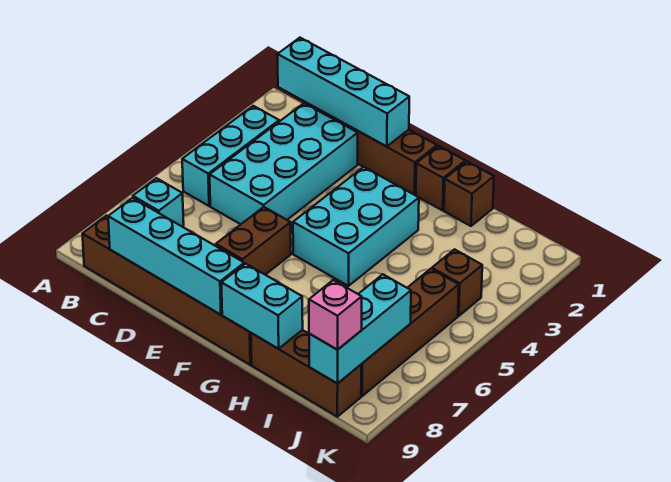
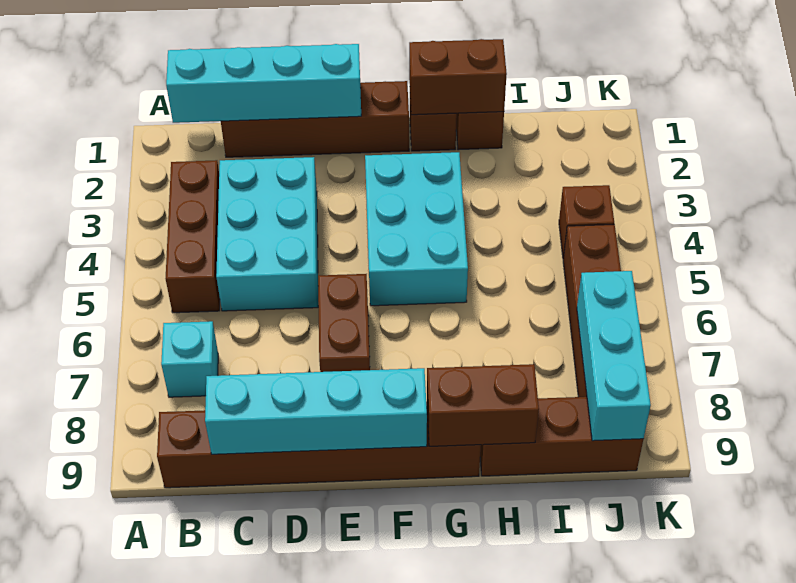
cyan 1x3 brick [182,106,279,206] -> brown 1x3 brick [165,160,220,313]
cyan 2x4 brick [210,103,358,224] -> cyan 2x3 brick [216,157,318,311]
none -> brown 1x2 brick [409,39,507,115]
cyan 1x2 brick [221,264,303,349] -> brown 1x2 brick [427,364,539,446]
pink 1x1 brick [309,280,362,350] -> none

